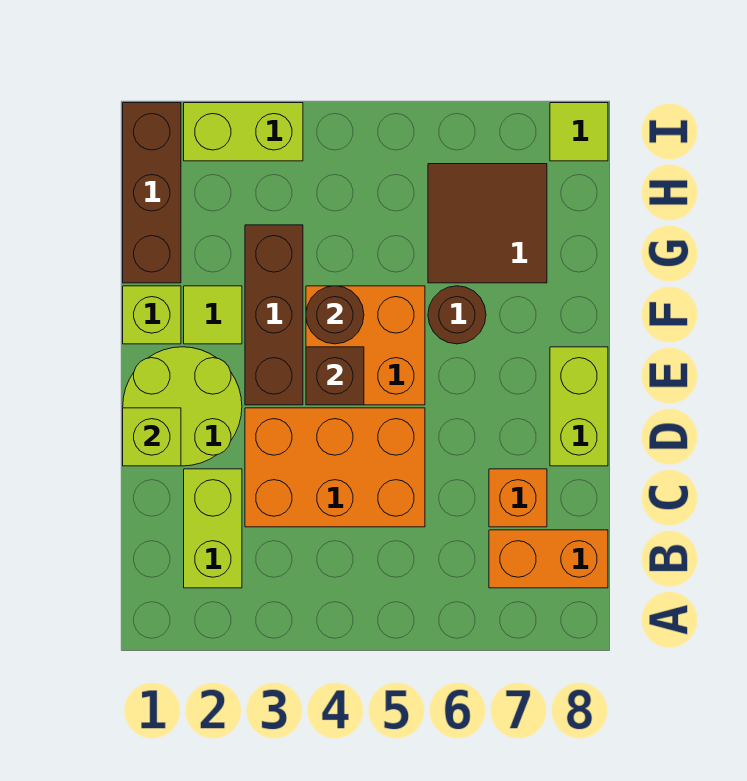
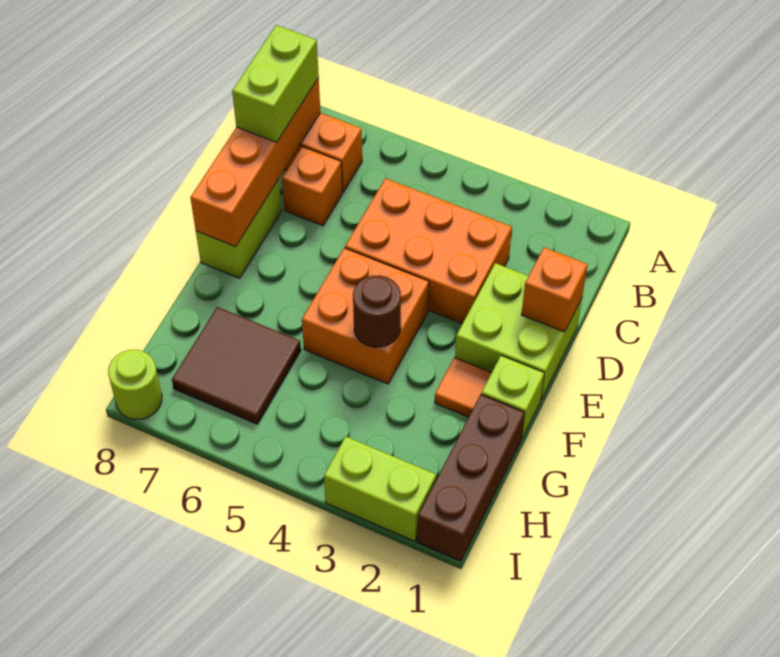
lime 1x2 brick [184,469,242,588] -> lime 1x2 brick moved to [232,25,319,142]
none -> orange 1x4 brick [190,78,320,247]
lime 2x2 round brick [123,347,242,466] -> lime 2x2 brick [455,263,582,399]
lime 1x1 brick [123,408,181,466] -> orange 1x1 brick [521,247,588,332]
brown 1x3 brick [245,225,303,405] -> none
brown 1x1 brick [306,347,364,405] -> none
lime 1x1 tile [184,286,242,344] -> orange 1x1 tile [435,358,491,417]
brown 1x1 round brick [428,286,486,344] -> none
lime 1x1 tile [550,103,608,161] -> lime 1x1 round brick [108,350,162,419]

